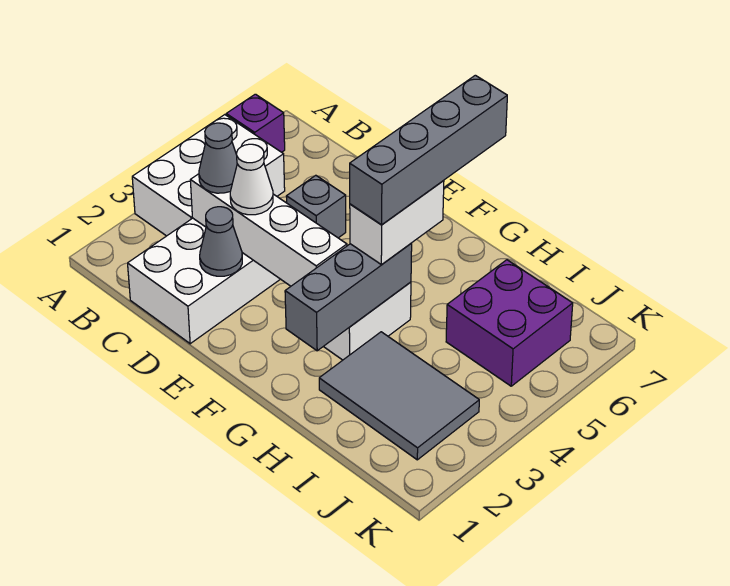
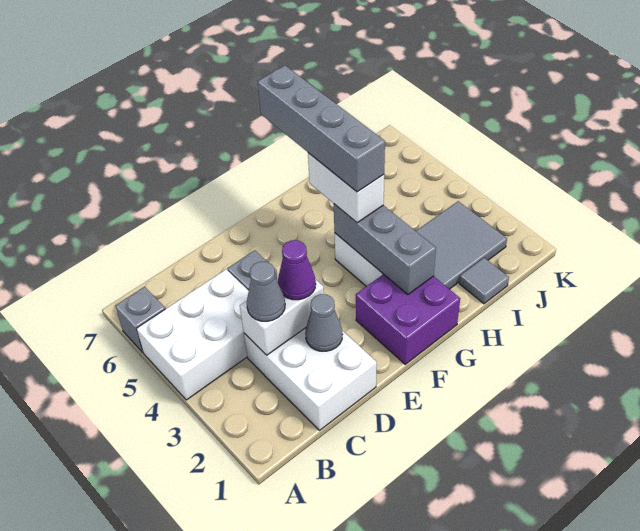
white 2x3 brick [132,115,285,236] -> white 2x3 brick turned to [137,269,249,400]
purple 1x1 brick [226,94,285,152] -> grey 1x1 brick [115,287,165,352]
white 1x4 brick [190,174,347,286] -> white 1x2 brick [240,279,324,355]
white 1x1 cone [230,144,273,215] -> purple 1x1 cone [278,240,316,300]
none -> grey 1x1 tile [459,258,509,304]
purple 2x2 brick [446,260,573,386] -> purple 2x2 brick moved to [356,274,460,364]

